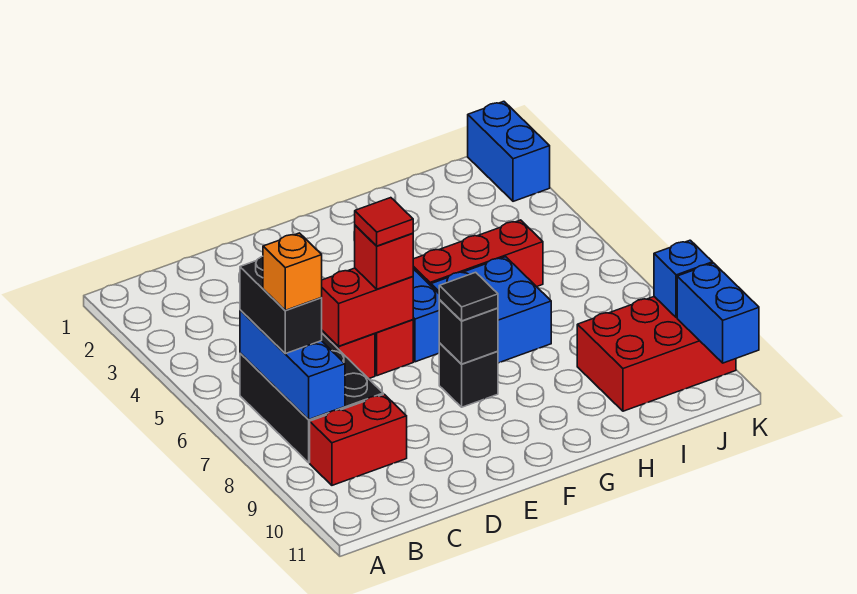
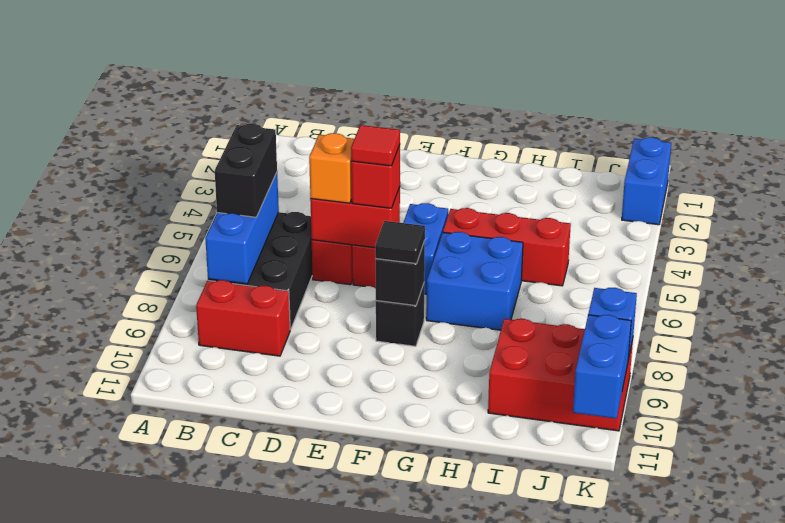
orange 1x1 brick [263,233,322,310] -> orange 1x1 brick moved to [309,133,354,203]

